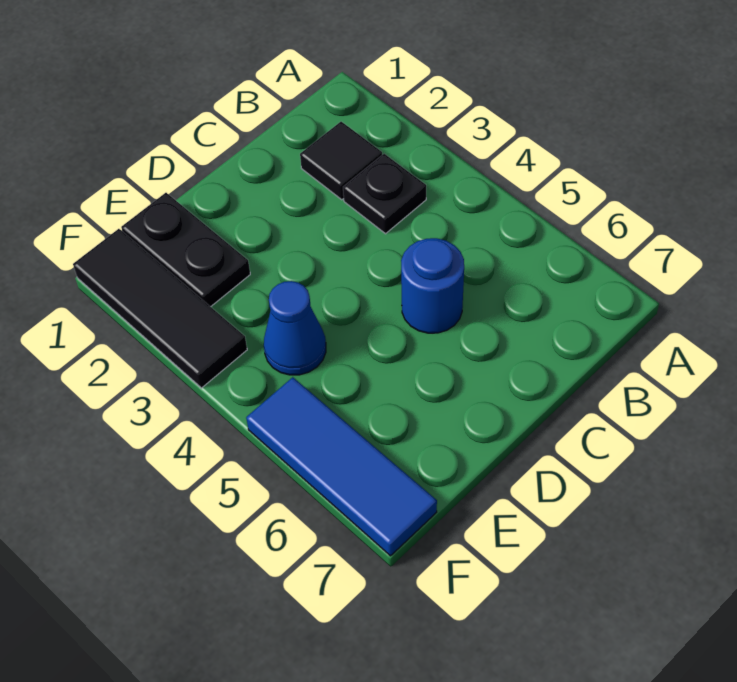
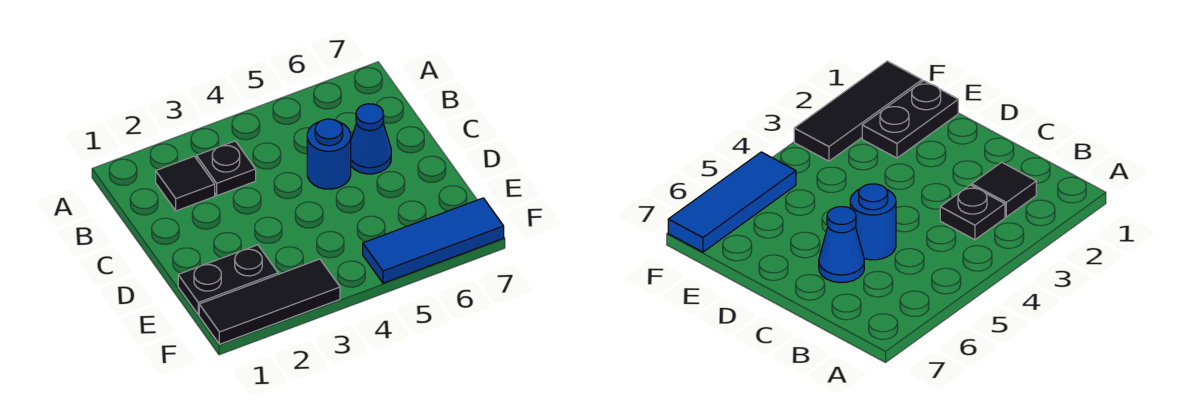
blue 1x1 cone [264,281,326,375] -> blue 1x1 cone moved to [351,104,391,174]

